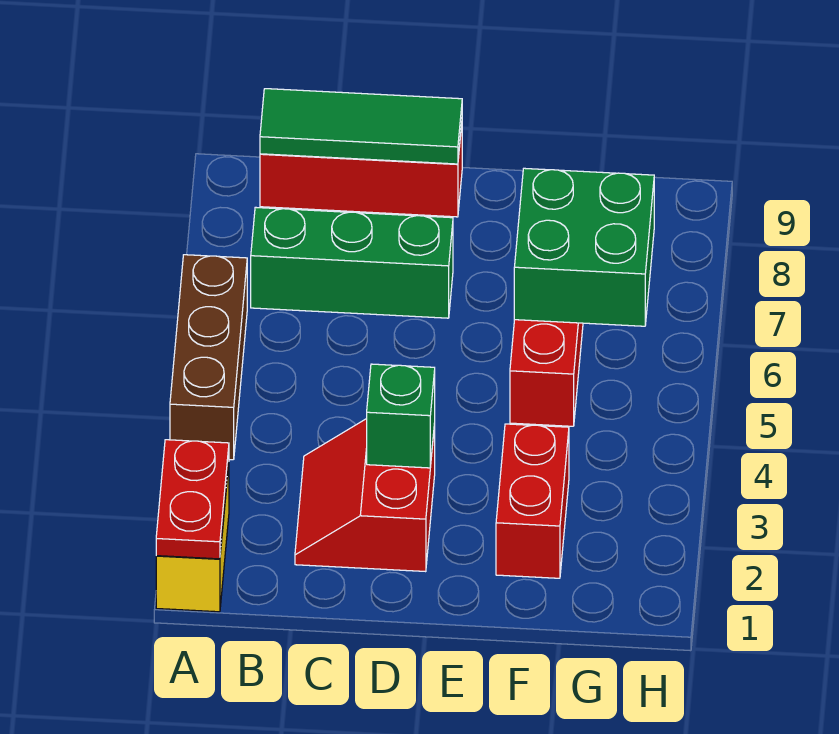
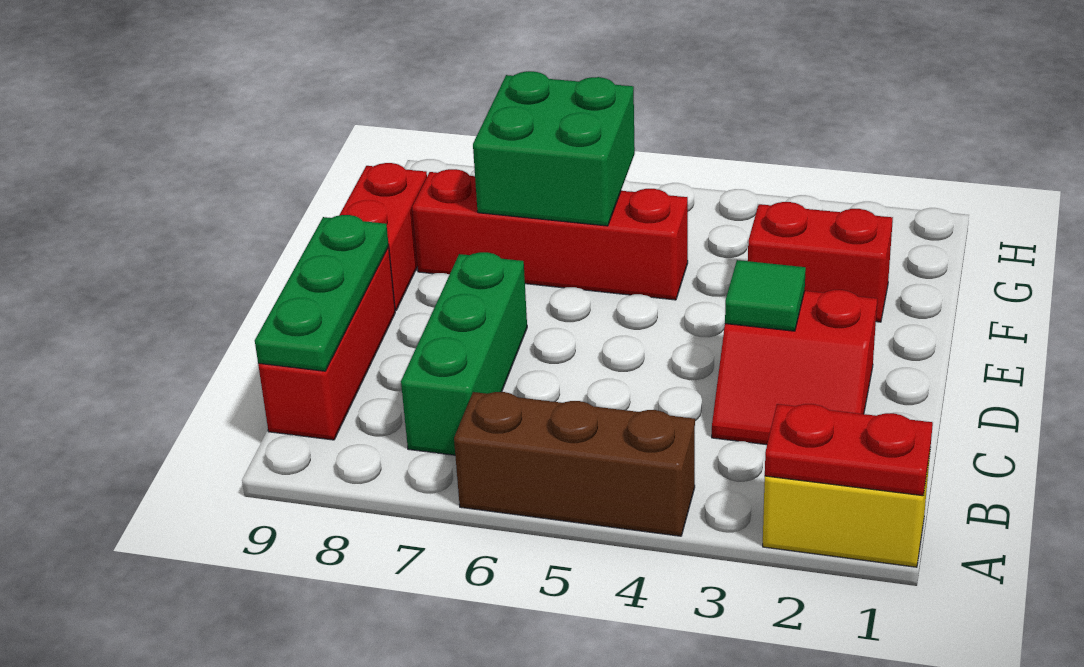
green 1x3 tile [260,89,462,164] -> green 1x3 plate [255,215,389,371]
green 1x1 brick [367,364,435,468] -> green 1x1 tile [725,260,806,331]
none -> red 1x2 brick [340,163,427,311]

